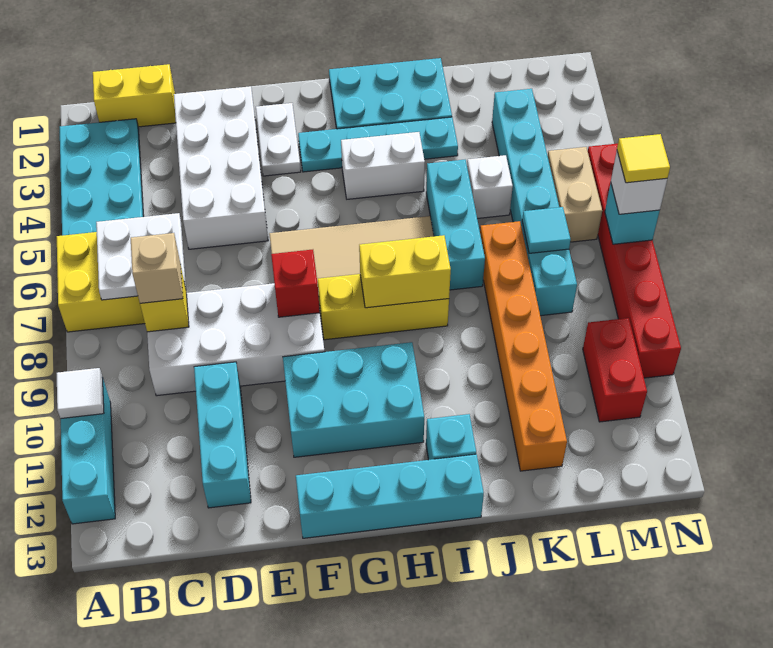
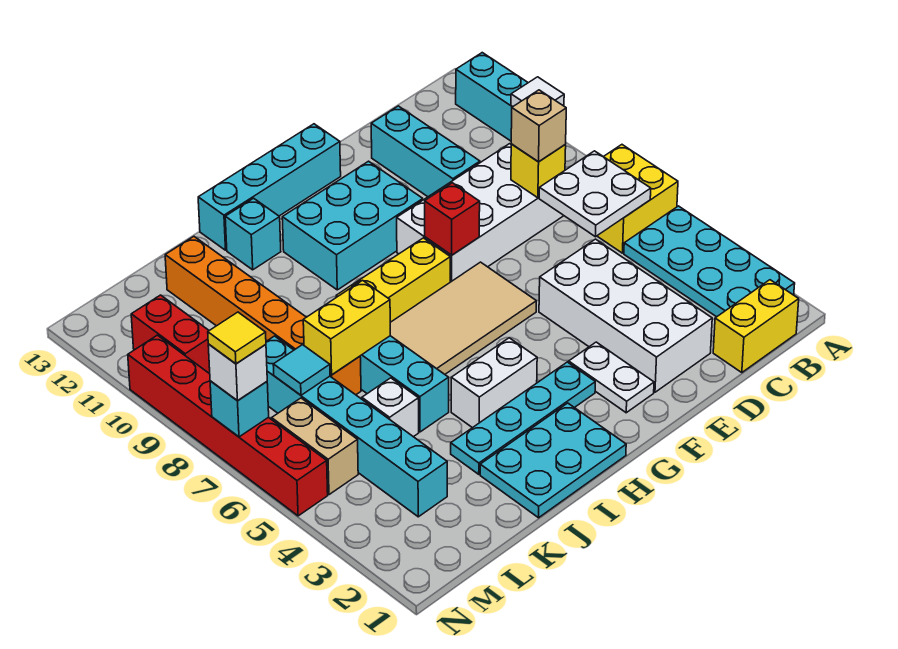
yellow 1x2 brick [359,235,451,308] -> yellow 1x2 brick moved to [303,280,390,375]

